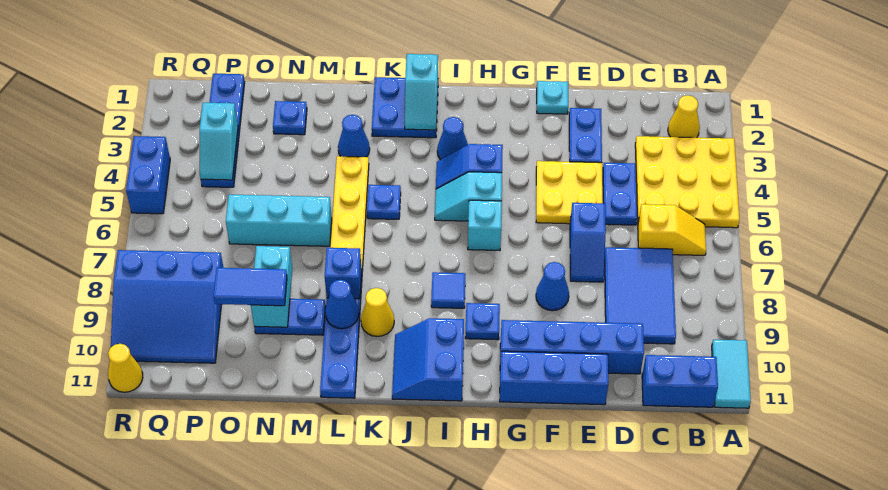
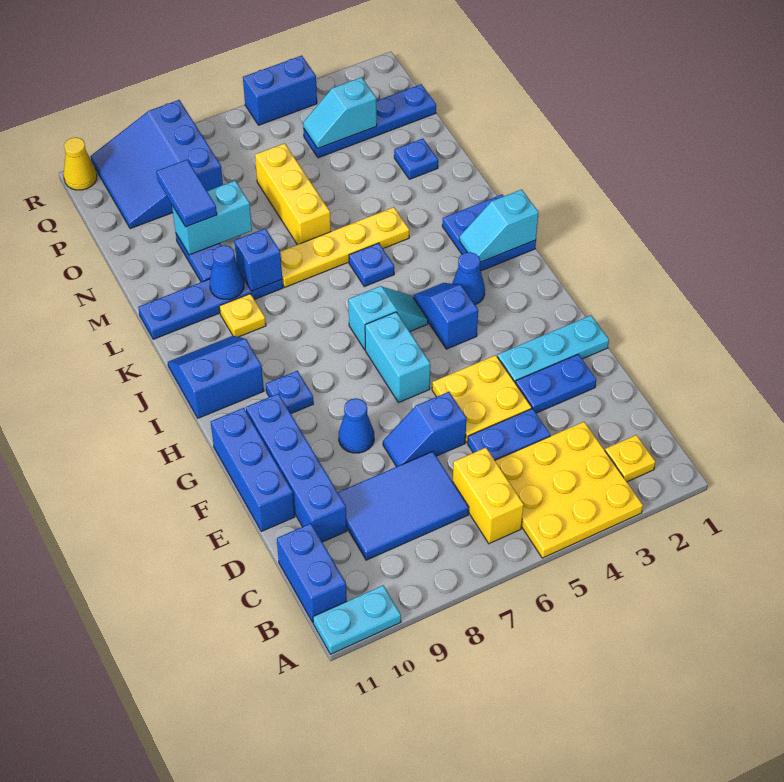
cyan 1x2 tile [712,340,751,408] -> cyan 1x2 plate [313,585,401,654]
yellow 1x1 cone [668,95,700,138] -> yellow 1x1 plate [605,435,655,482]
yellow 1x2 slope [638,204,706,255] -> yellow 1x2 brick [453,448,524,544]
cyan 1x1 plate [537,81,568,114] -> cyan 1x3 plate [497,315,609,382]
cyan 1x2 slope [435,172,502,221] -> cyan 1x2 slope turned to [348,286,428,350]
cyan 1x1 brick [468,200,502,250] -> cyan 1x2 brick [365,312,430,403]
blue 1x1 tile [431,272,465,308] -> none
yellow 1x1 cone [361,288,394,336] -> yellow 1x1 plate [219,294,266,337]
blue 1x1 cone [338,115,370,157] -> none
cyan 1x3 brick [226,195,332,246] -> yellow 1x3 brick [255,143,331,245]

